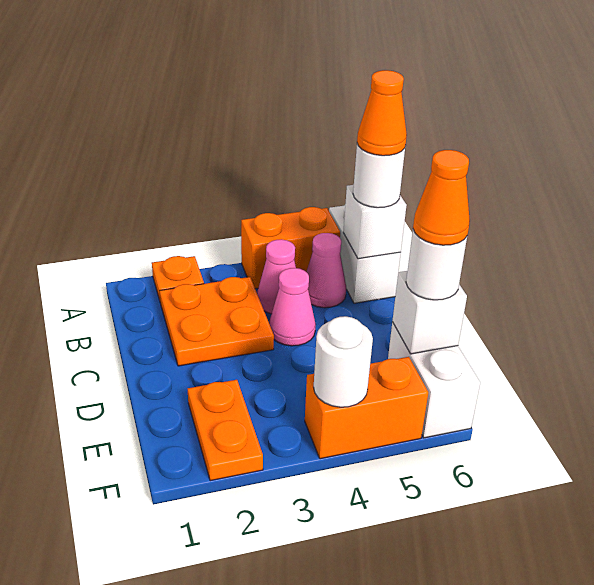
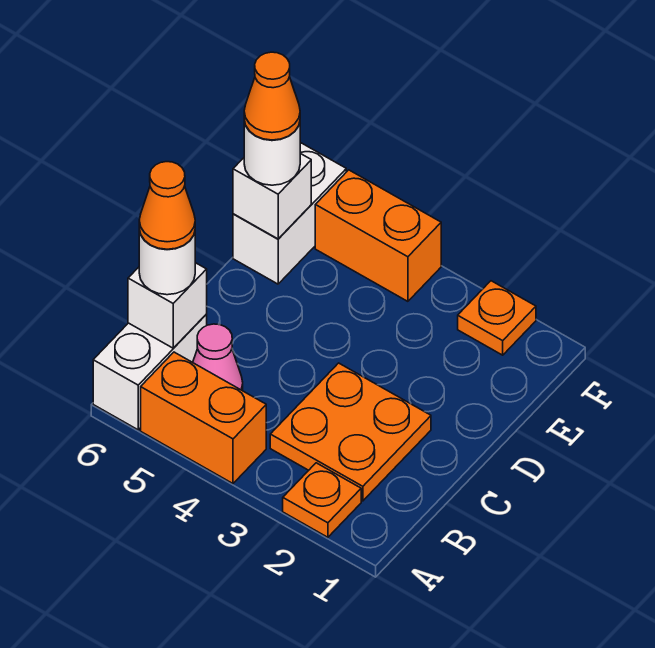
pink 1x1 cone [257,239,296,314] -> none
pink 1x1 cone [269,268,316,346] -> none
orange 1x2 plate [188,380,263,481] -> orange 1x1 plate [458,281,536,355]
white 1x1 round brick [314,316,373,407] -> none

